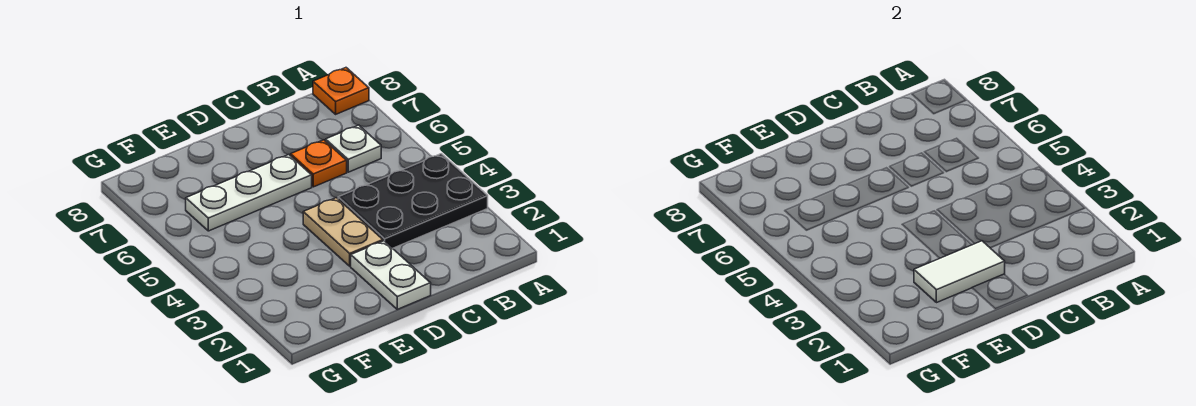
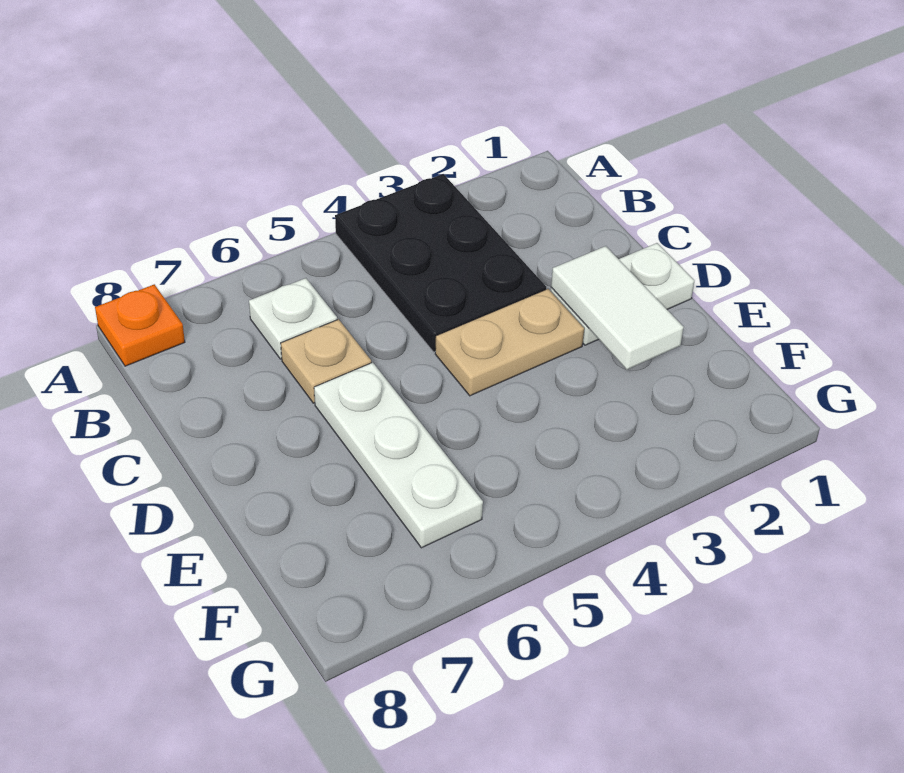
orange 1x1 plate [291,140,347,187] -> tan 1x1 plate [281,319,371,403]

